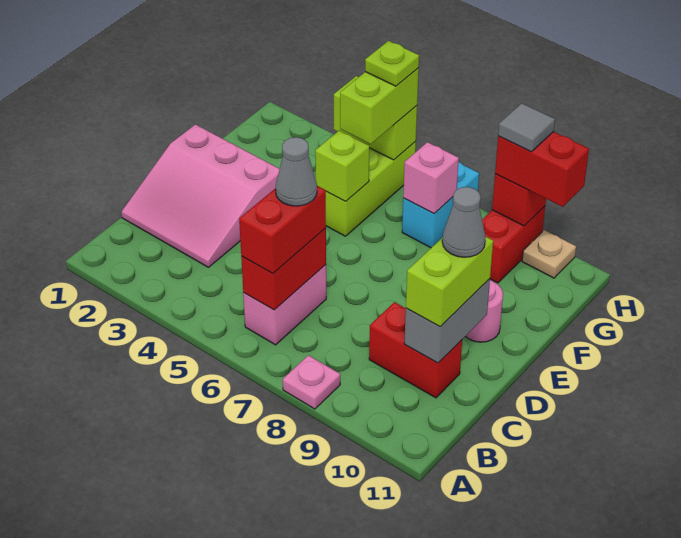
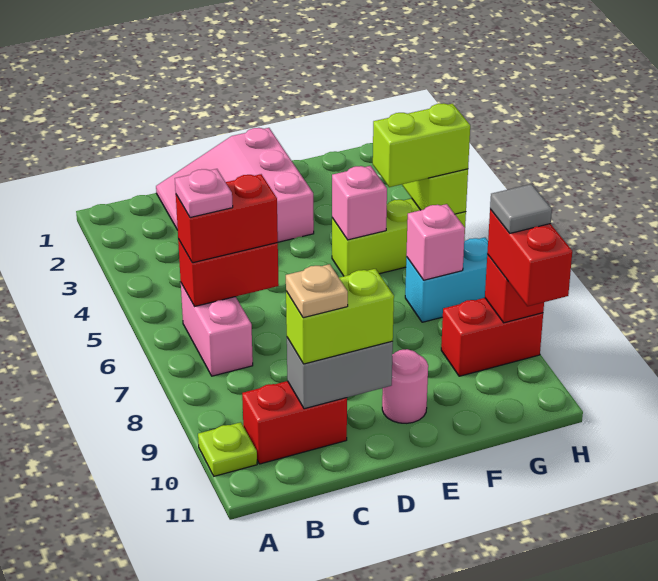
pink 1x1 plate [283,355,340,409] -> pink 1x1 plate moved to [175,169,233,217]
pink 1x2 brick [243,265,326,345] -> pink 1x2 brick turned to [181,283,253,376]
grey 1x1 cone [276,137,317,206] -> none
red 1x2 brick [369,302,462,398] -> red 1x2 brick turned to [242,381,347,464]
grey 1x1 cone [442,187,486,257] -> none
lime 1x1 brick [315,131,369,201] -> pink 1x1 brick [332,166,387,240]
lime 1x1 plate [365,41,419,86] -> lime 1x1 plate moved to [198,422,257,476]
tan 1x1 plate [522,230,576,278] -> tan 1x1 plate moved to [286,264,348,318]

